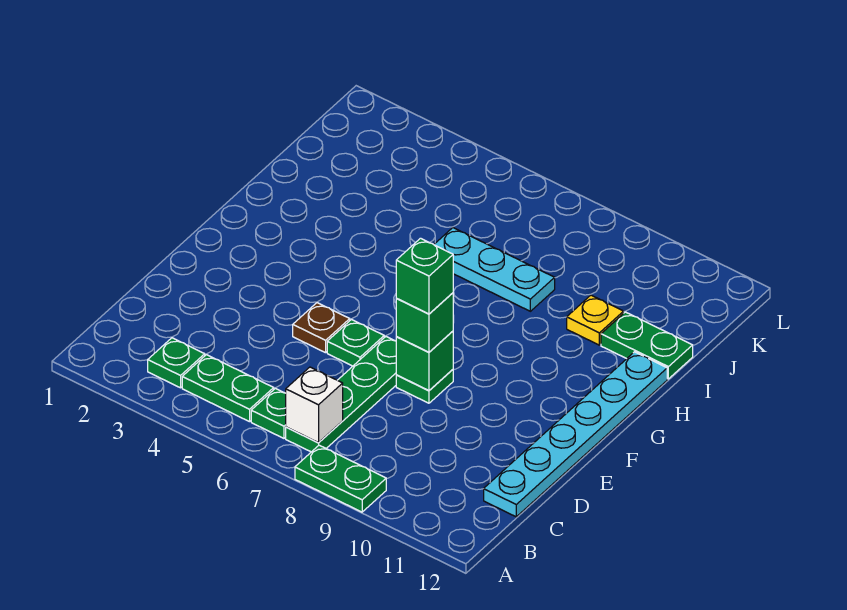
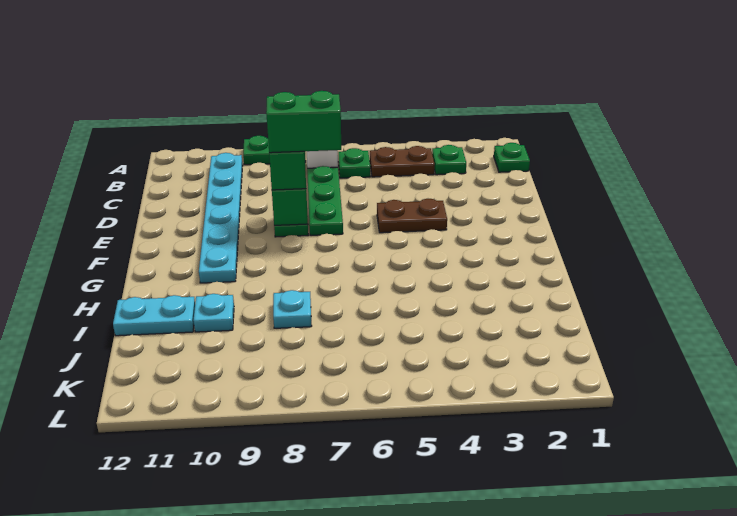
green 1x2 plate [182,355,274,422] -> brown 1x2 plate [370,146,435,177]
cyan 1x6 plate [484,352,667,517] -> cyan 1x6 plate moved to [199,153,243,283]
brown 1x1 plate [293,303,350,353] -> brown 1x2 plate [377,199,447,233]
green 1x1 plate [327,320,384,366] -> green 1x1 plate moved to [494,143,530,172]
green 1x1 brick [396,238,453,314] -> green 1x2 brick [266,91,341,153]
cyan 1x3 plate [434,228,555,311] -> cyan 1x1 plate [273,290,311,328]
yellow 1x1 plate [567,295,624,345] -> cyan 1x1 plate [193,294,234,332]
green 1x2 plate [601,312,693,379] -> cyan 1x2 plate [113,295,195,336]

